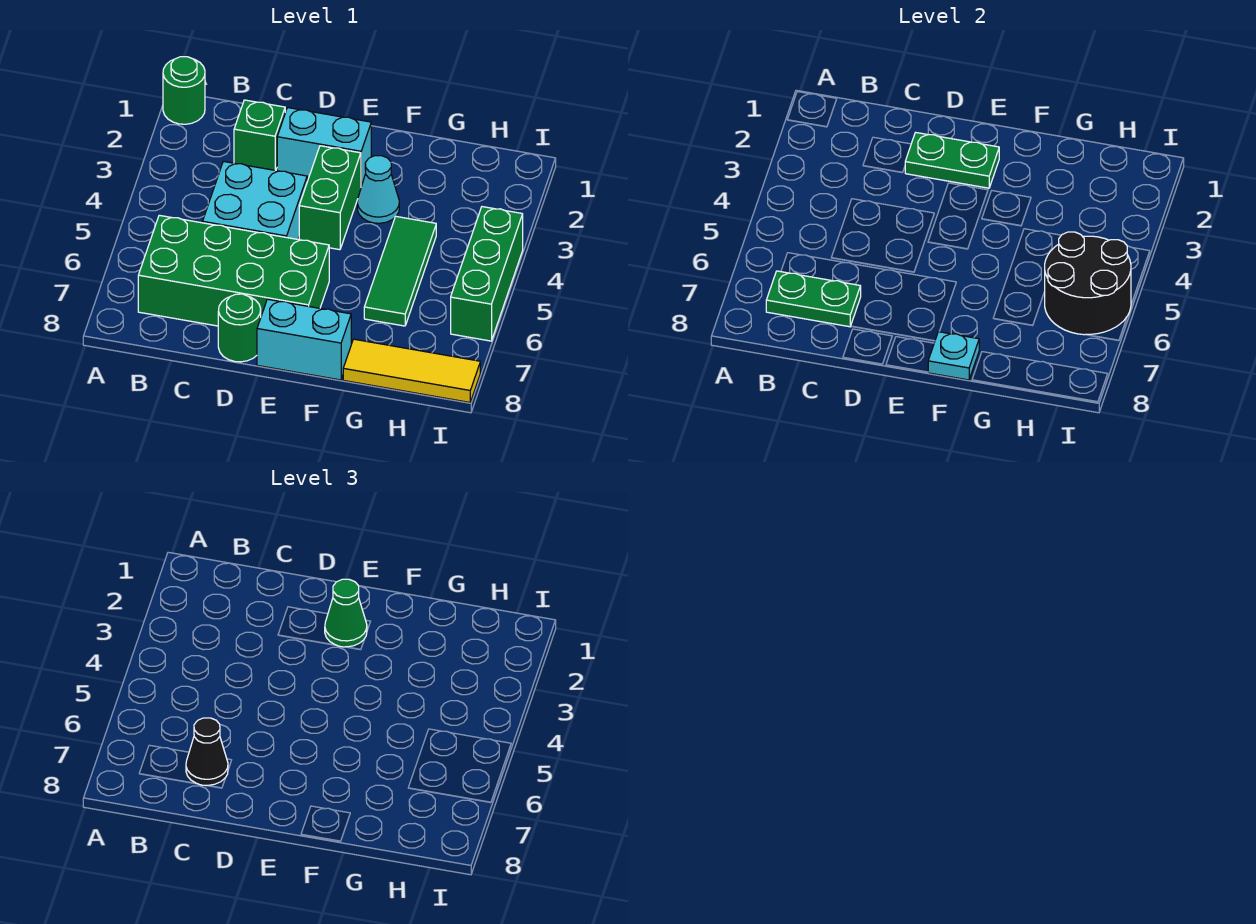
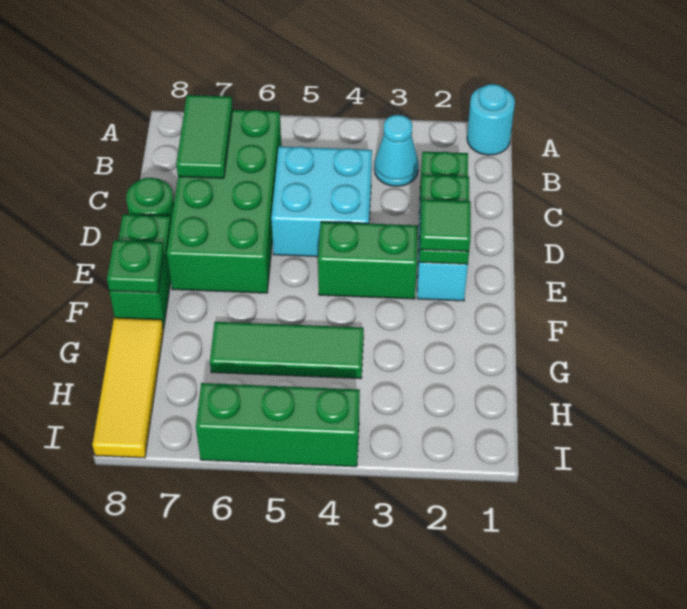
green 1x1 round brick [163,57,205,124] -> cyan 1x1 round brick [467,84,515,155]
green 1x2 plate [766,271,861,327] -> green 1x2 tile [176,95,233,178]
black 1x1 cone [186,718,228,786] -> none
green 1x1 cone [325,579,367,647] -> green 1x1 tile [420,200,471,251]
cyan 1x2 brick [257,299,351,380] -> green 1x2 brick [110,214,171,329]
cyan 1x1 cone [357,156,399,223] -> cyan 1x1 cone moved to [374,115,419,186]
cyan 1x1 plate [928,332,979,380] -> green 1x1 plate [107,240,164,293]
black 2x2 round brick [1045,232,1131,335] -> none

